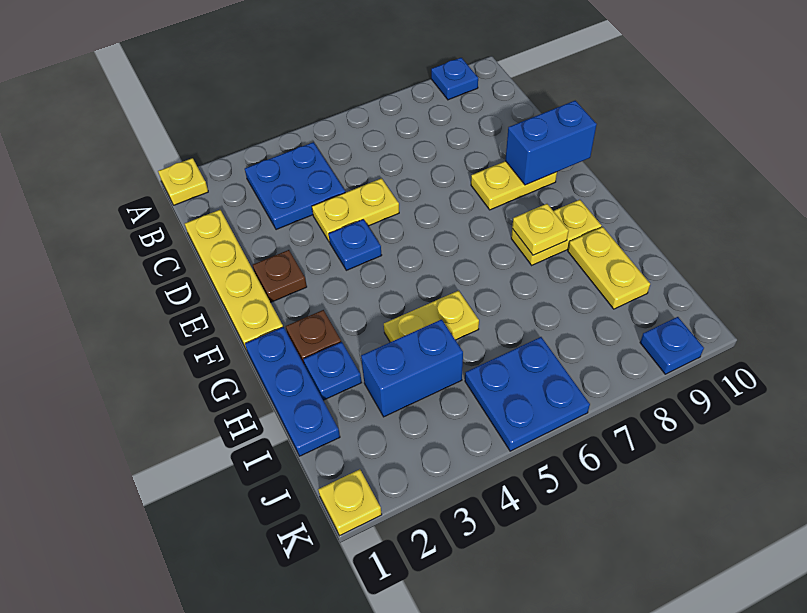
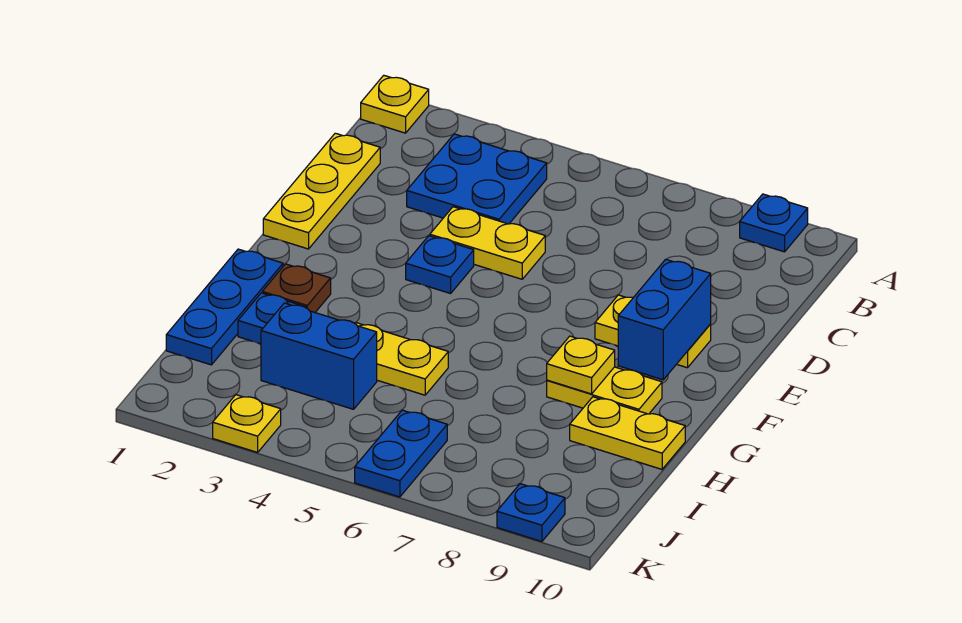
yellow 1x4 plate [185,210,283,349] -> yellow 1x3 plate [263,133,380,249]
brown 1x1 plate [253,250,307,302] -> none
blue 1x2 brick [505,101,597,185] -> blue 1x2 brick turned to [618,259,711,380]
yellow 1x2 plate [568,227,650,309] -> yellow 1x2 plate turned to [570,397,685,469]
blue 2x2 plate [465,337,590,451] -> blue 1x2 plate [355,410,447,497]
yellow 1x1 plate [318,469,382,536] -> yellow 1x1 plate moved to [213,395,281,452]

